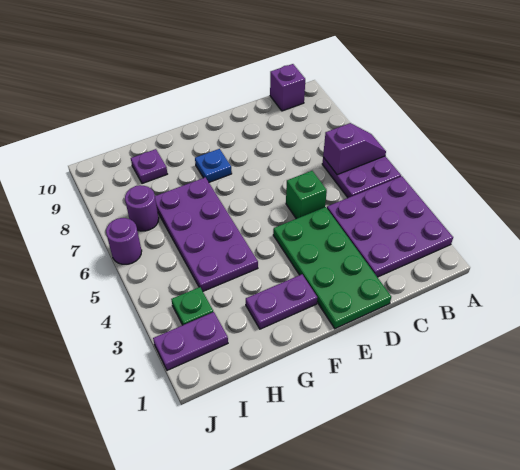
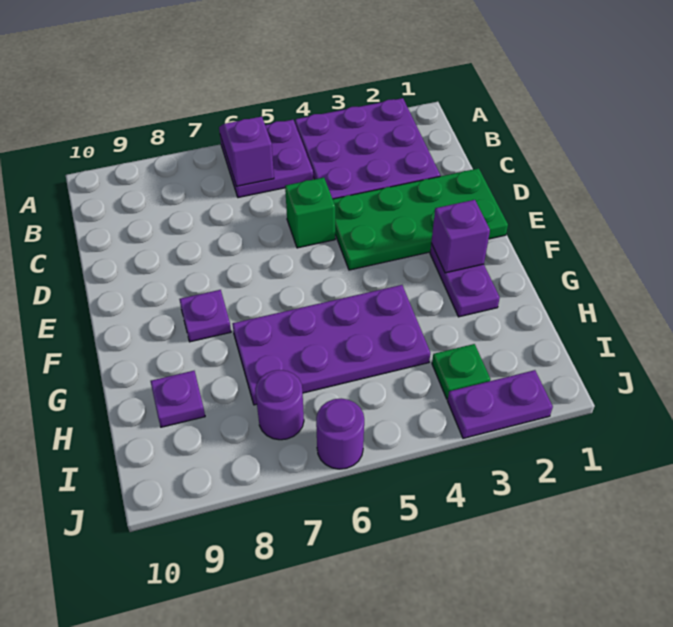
purple 1x1 brick [270,64,305,111] -> purple 1x1 brick moved to [431,200,490,273]
blue 1x1 plate [195,149,232,182] -> purple 1x1 plate [179,290,231,342]
purple 1x2 plate [153,312,228,370] -> purple 1x2 plate turned to [448,370,553,438]

